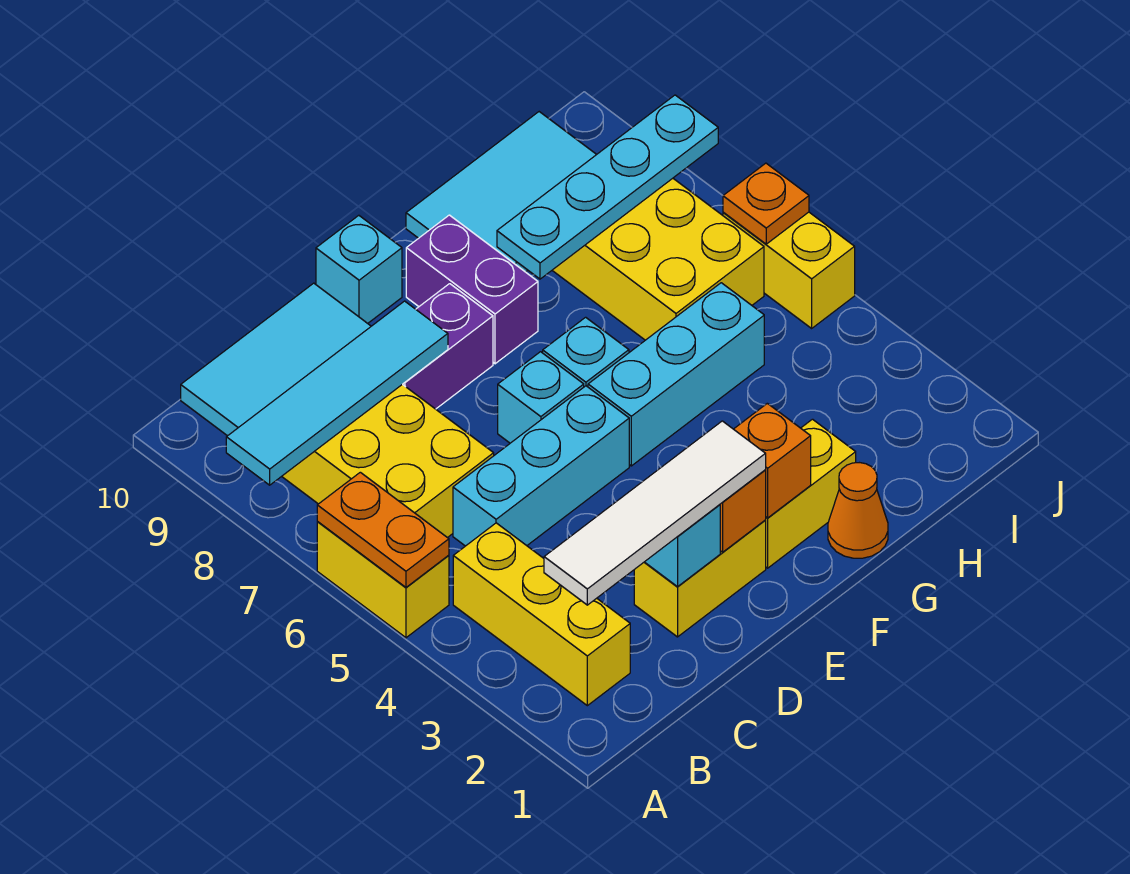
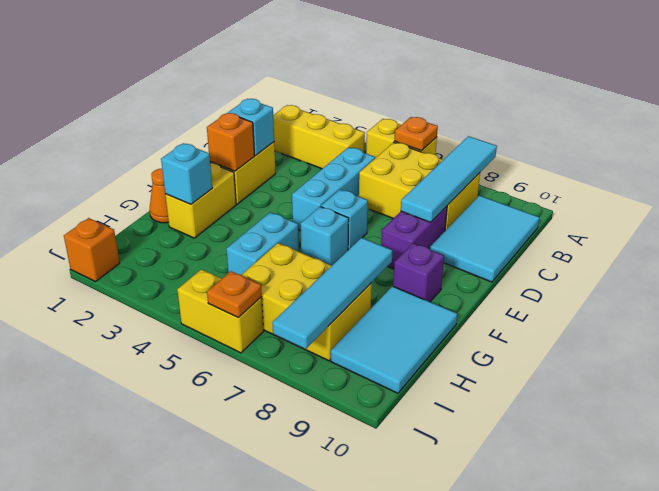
orange 1x2 plate [317,472,449,587] -> orange 1x1 plate [395,117,438,151]
white 1x4 tile [544,421,766,605] -> none
cyan 1x1 brick [316,215,402,323] -> cyan 1x1 brick moved to [161,143,212,204]
orange 1x1 brick [734,403,811,518] -> orange 1x1 brick moved to [64,218,120,282]
cyan 1x3 brick [588,283,764,466] -> cyan 1x2 brick [226,212,299,275]
purple 1x2 brick [406,215,538,364] -> purple 1x1 brick [393,243,444,302]
cyan 1x4 plate [497,95,718,279] -> cyan 1x4 tile [272,238,393,349]

